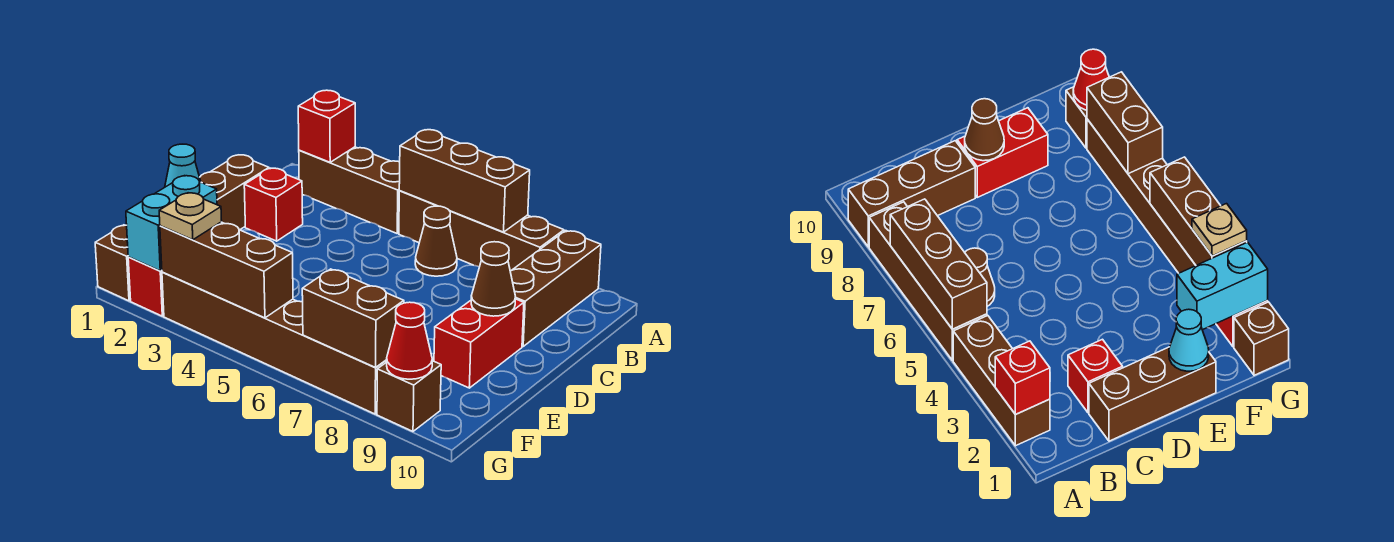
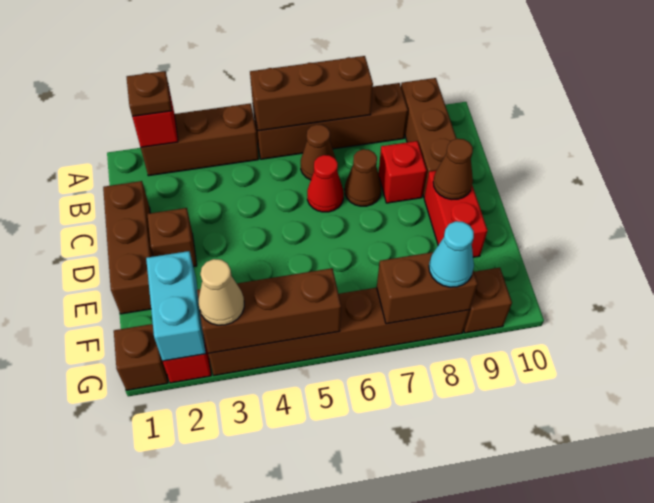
none -> brown 1x1 plate [127,71,172,117]
red 1x1 brick [244,168,303,241] -> red 1x1 brick moved to [378,141,427,203]
none -> brown 1x1 cone [345,149,381,206]
none -> brown 1x1 brick [147,208,197,267]
cyan 1x1 cone [165,144,201,187] -> cyan 1x1 cone moved to [429,221,474,287]
tan 1x1 plate [159,193,222,240] -> tan 1x1 cone [198,259,244,325]
red 1x1 cone [387,302,432,379] -> red 1x1 cone moved to [307,155,344,212]

